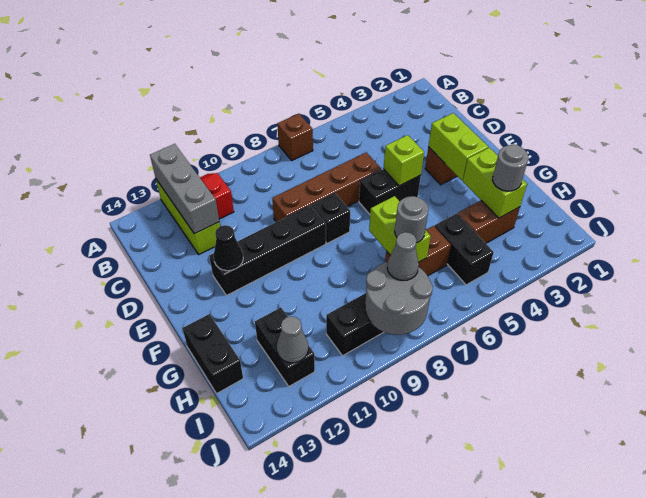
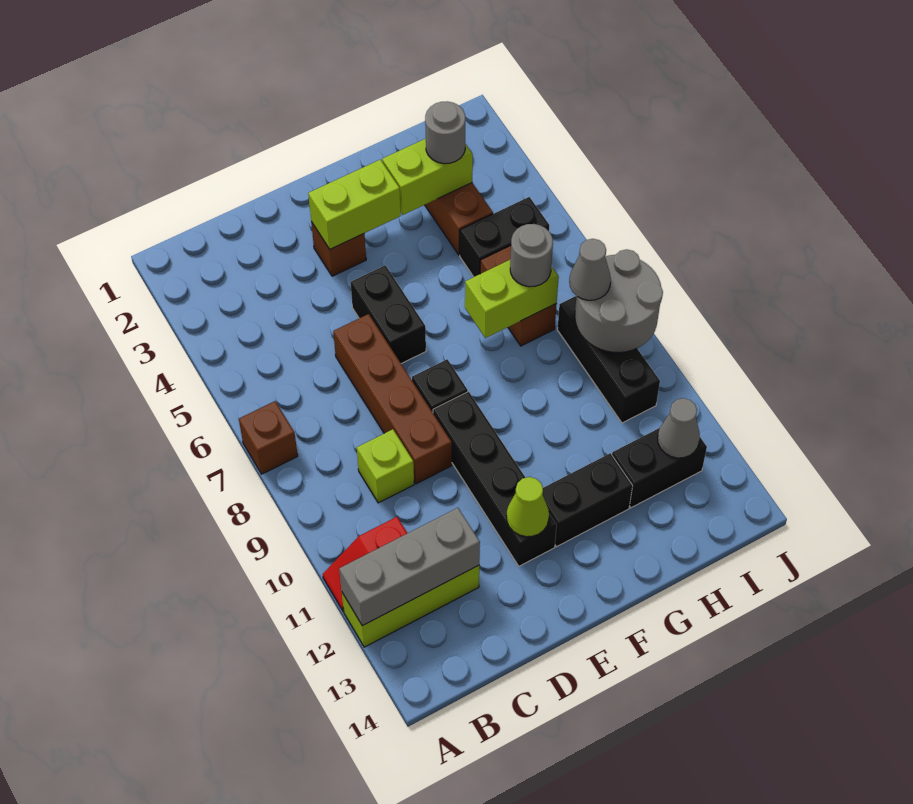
lime 1x1 brick [383,135,424,186] -> lime 1x1 brick moved to [357,429,414,503]
black 1x1 cone [214,225,243,271] -> lime 1x1 cone [507,477,549,537]
black 1x2 brick [182,314,243,394] -> black 1x2 brick moved to [543,453,632,547]

